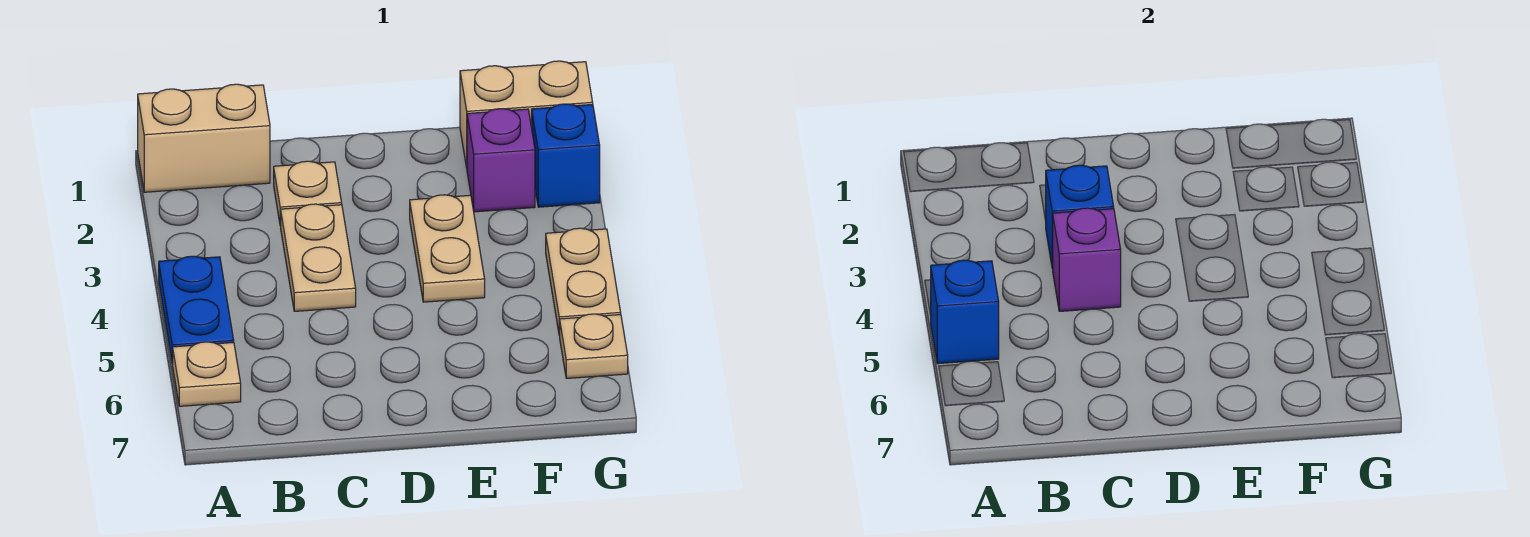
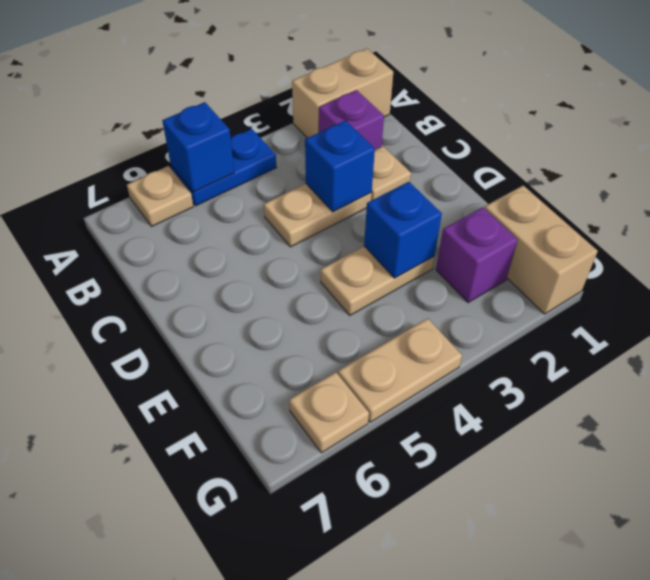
tan 1x2 brick [138,84,270,192] -> tan 1x2 brick turned to [292,49,393,138]
purple 1x1 brick [1052,208,1121,311] -> purple 1x1 brick moved to [319,90,384,150]
blue 1x1 brick [532,104,600,207] -> blue 1x1 brick moved to [364,182,442,278]

